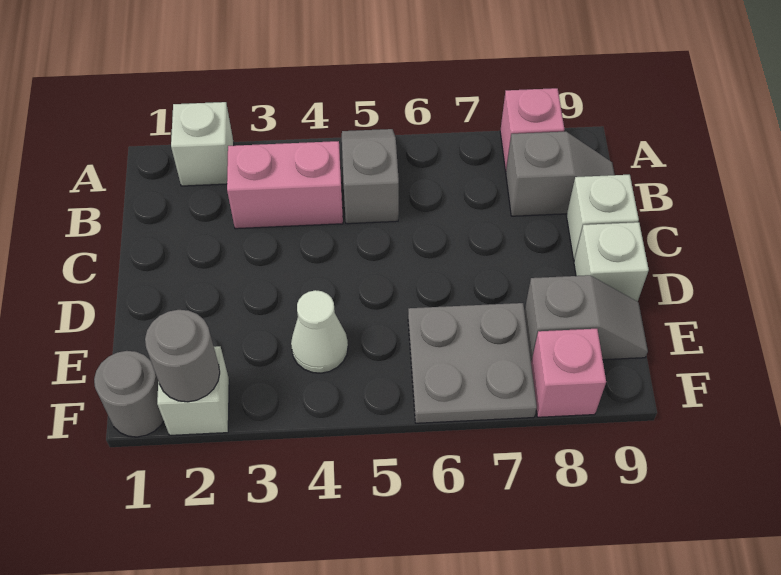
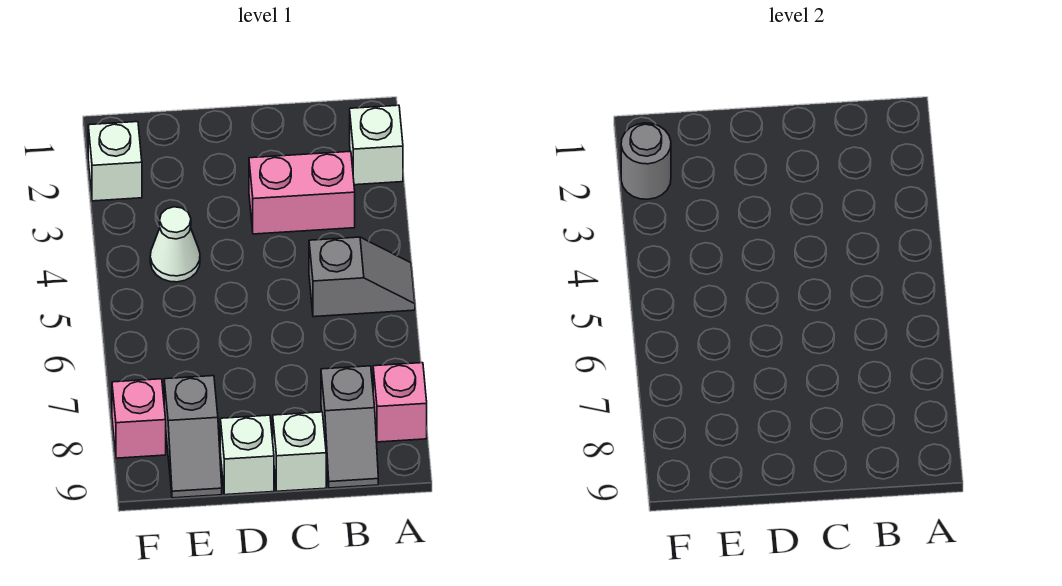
pink 1x2 brick [227,141,343,229] -> pink 1x2 brick turned to [249,151,355,234]
grey 2x2 plate [408,303,537,423] -> none
grey 1x1 round brick [94,351,164,437] -> none

